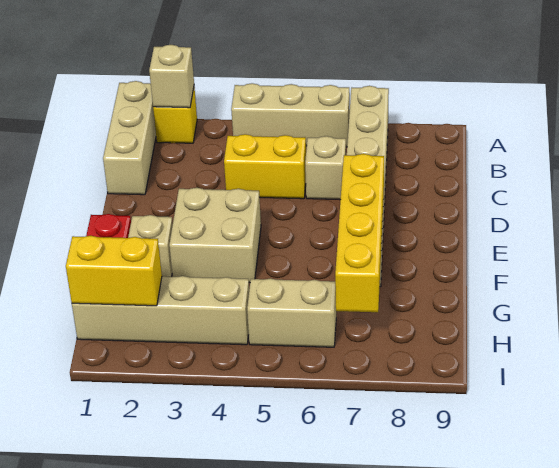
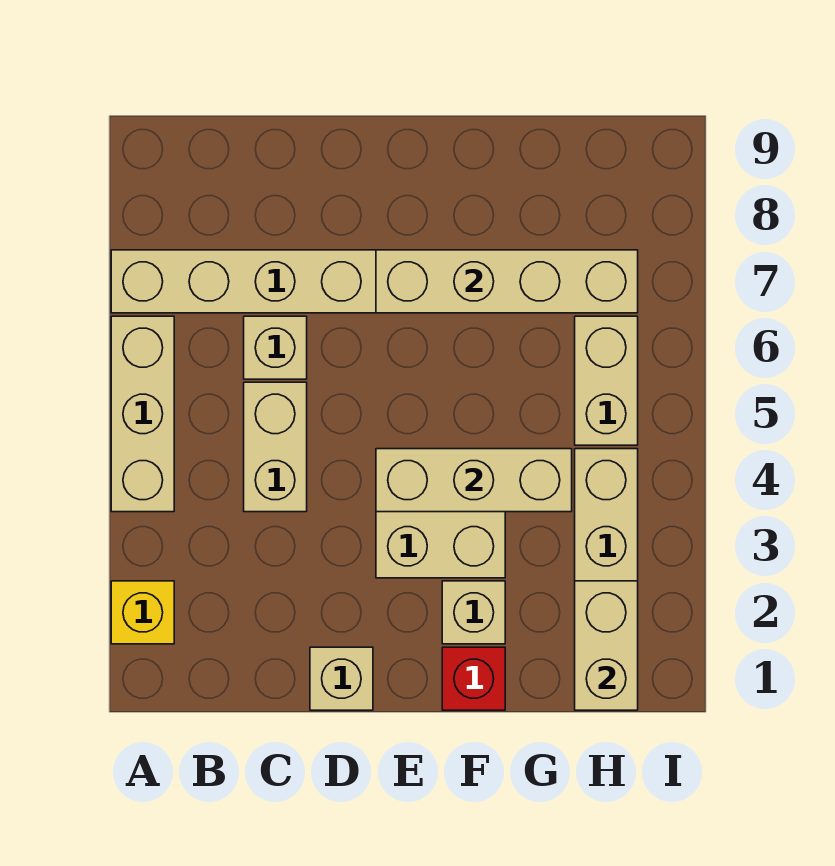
tan 1x3 brick [103,81,156,195] -> tan 1x3 brick moved to [376,449,572,512]
tan 1x1 brick [149,45,194,108] -> tan 1x1 brick moved to [310,647,373,710]
yellow 1x2 brick [224,134,306,199] -> tan 1x2 brick [244,382,307,512]
yellow 1x4 brick [335,154,384,312] -> tan 1x4 brick [376,250,638,313]
yellow 1x2 brick [66,236,162,306] -> tan 1x2 brick [575,581,638,710]

